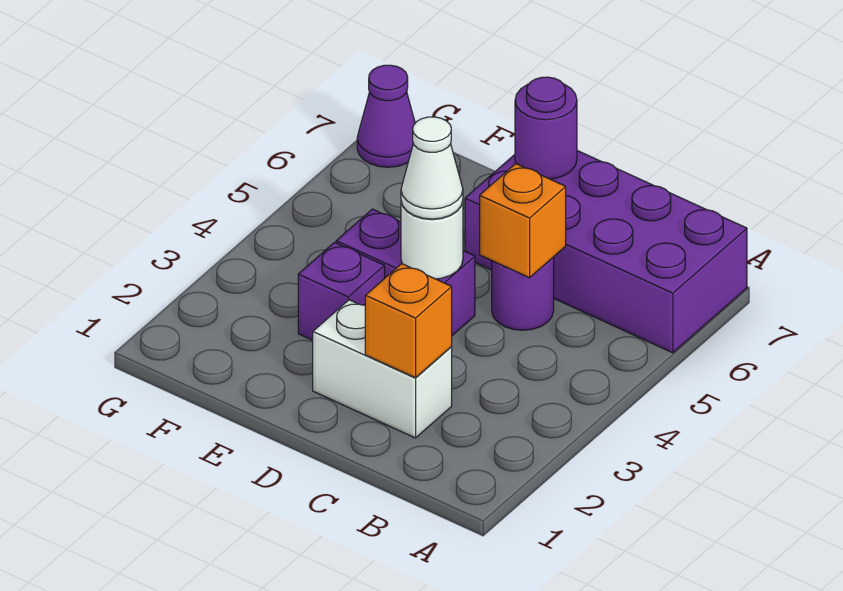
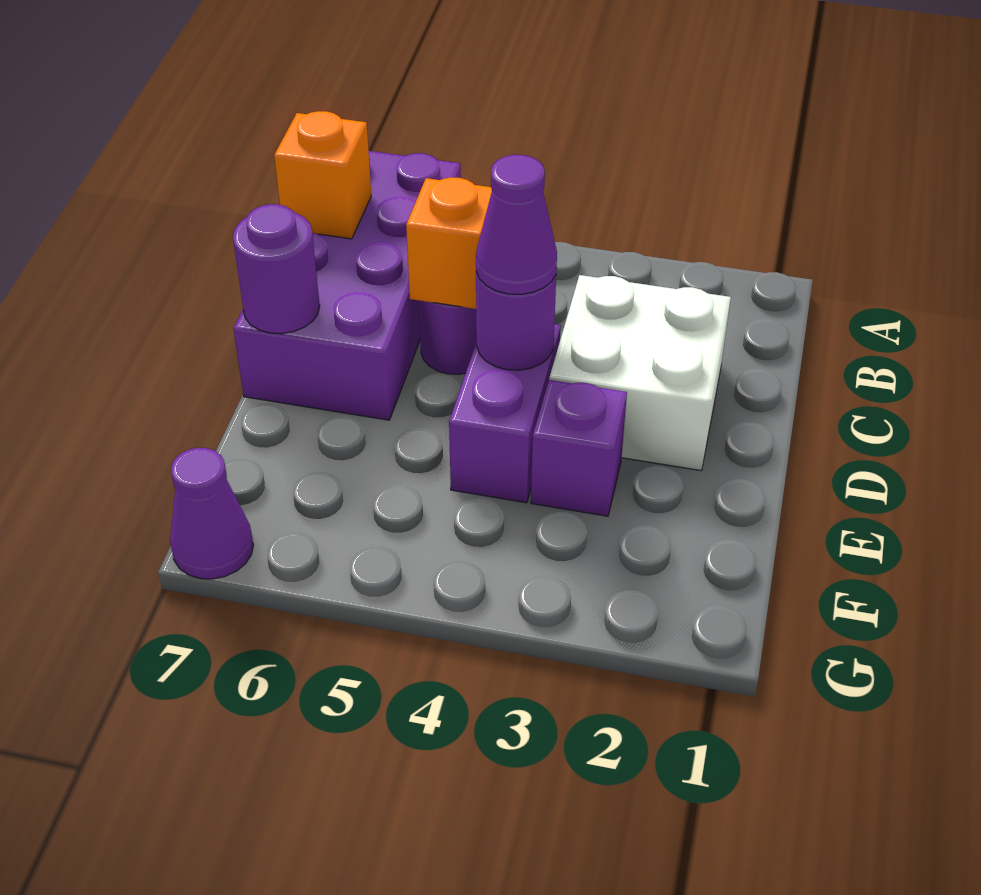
white 1x2 brick [313,300,452,438] -> white 2x2 brick [549,275,731,471]
orange 1x1 brick [365,264,452,378] -> orange 1x1 brick moved to [274,111,371,239]
white 1x1 round brick [401,201,463,279] -> purple 1x1 round brick [476,272,556,370]
white 1x1 cone [401,117,463,219] -> purple 1x1 cone [476,155,557,294]

